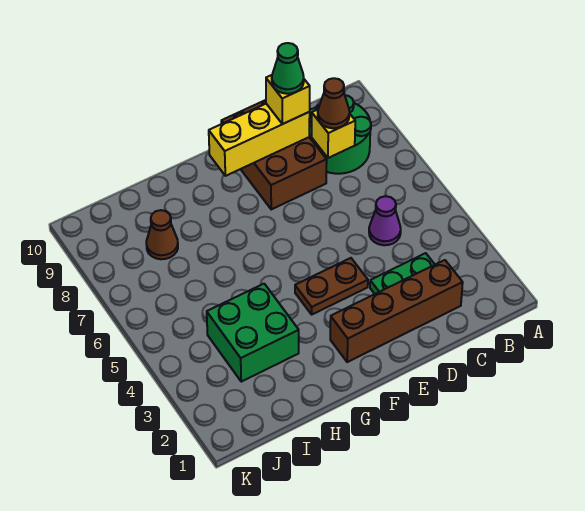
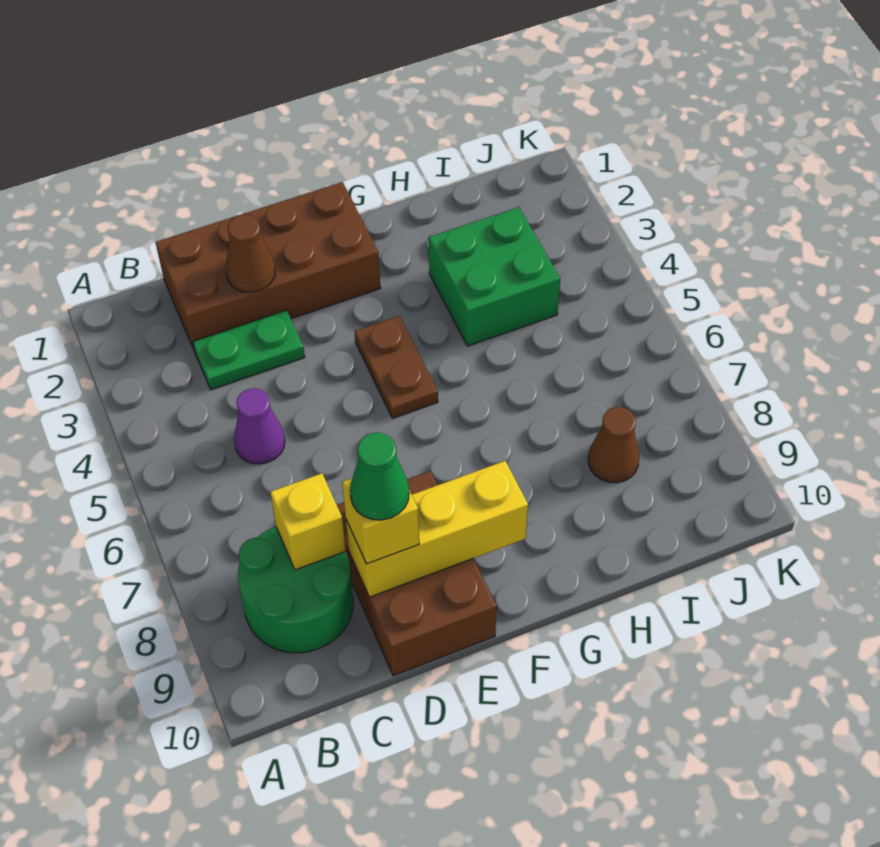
brown 1x4 brick [330,260,463,362] -> brown 2x4 brick [155,182,380,350]
brown 1x1 cone [318,78,349,128] -> brown 1x1 cone moved to [225,214,275,292]
brown 1x2 plate [295,258,368,314] -> brown 1x2 plate turned to [355,316,438,418]

